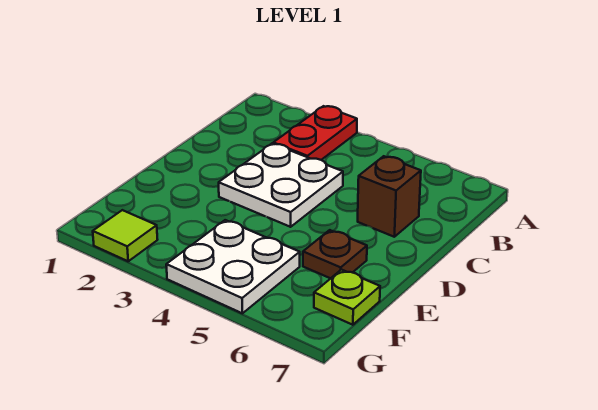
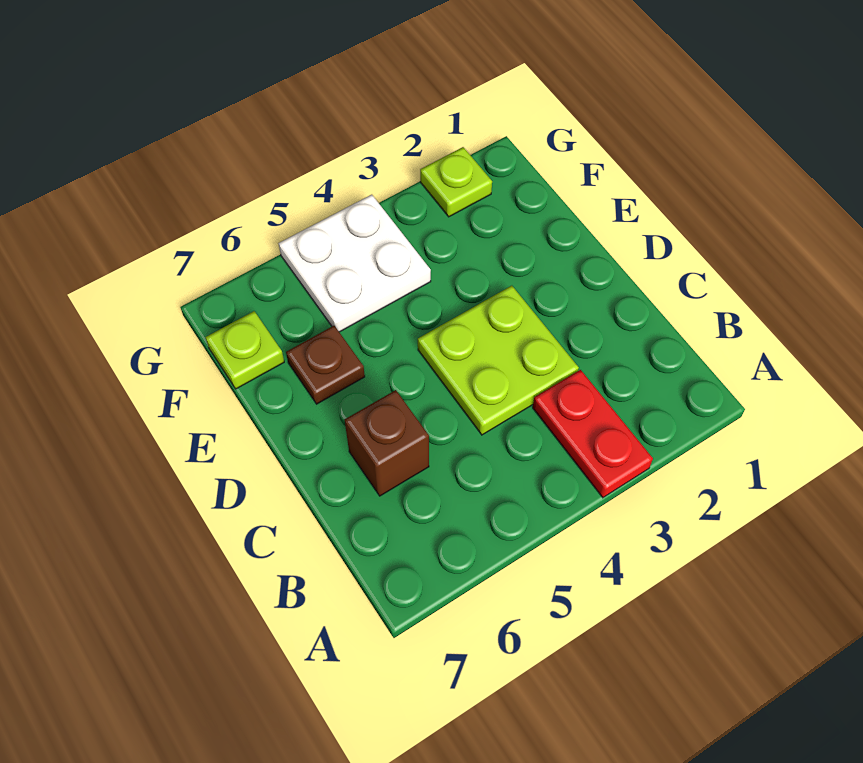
white 2x2 plate [219,144,343,227] -> lime 2x2 plate [418,286,579,435]
lime 1x1 tile [93,210,158,261] -> lime 1x1 plate [420,147,492,217]

